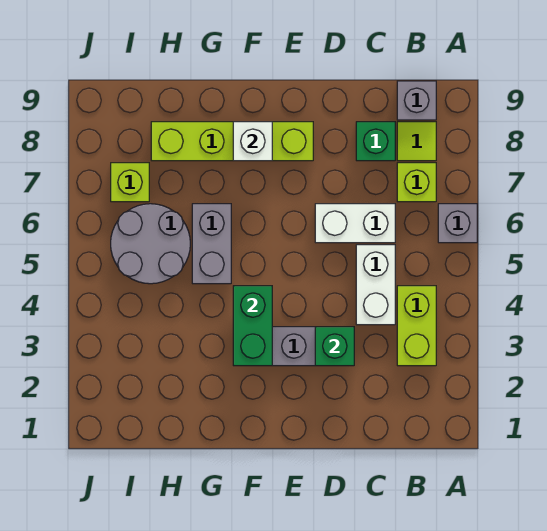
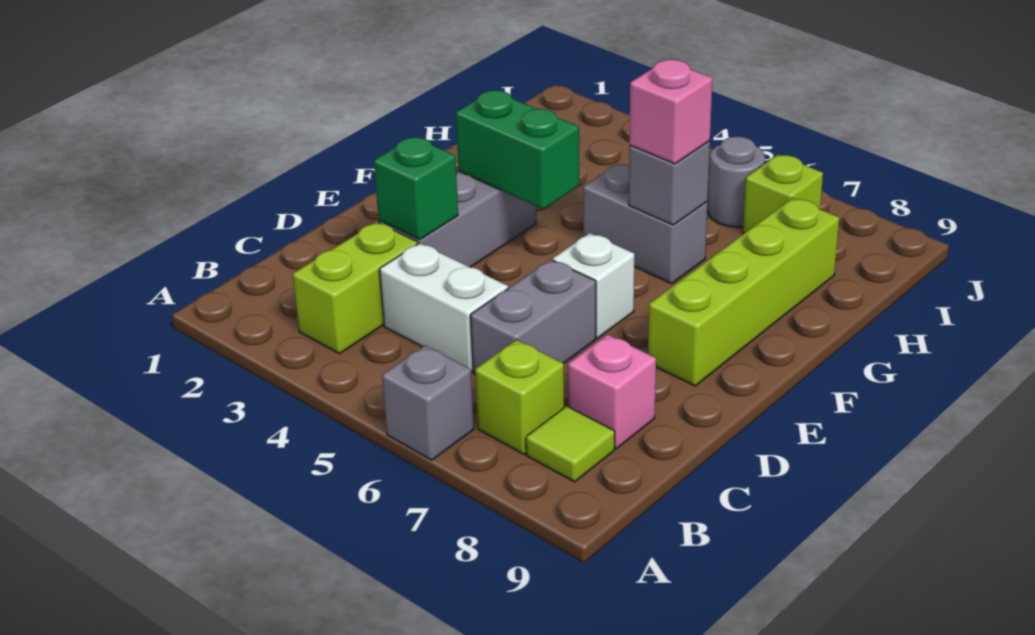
lime 1x2 brick [397,286,436,366] -> lime 1x2 brick turned to [293,222,418,354]
grey 1x1 brick [397,81,436,120] -> grey 1x1 brick moved to [629,141,710,225]
white 1x2 brick [315,204,395,243] -> grey 1x2 brick [471,260,596,374]
green 1x1 brick [356,122,395,161] -> pink 1x1 brick [568,334,656,449]
white 1x1 brick [233,122,272,161] -> white 1x1 brick moved to [553,233,634,338]
none -> pink 1x1 brick [629,60,712,164]
grey 2x2 round brick [111,204,190,284] -> grey 1x1 round brick [708,137,765,227]

